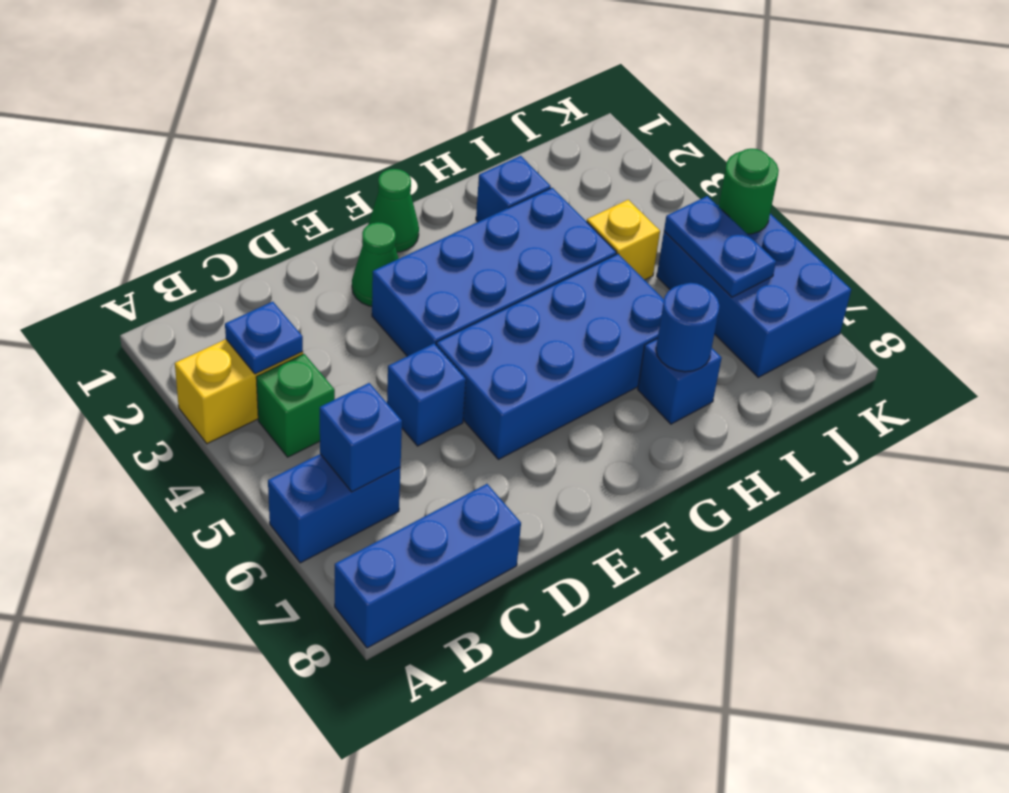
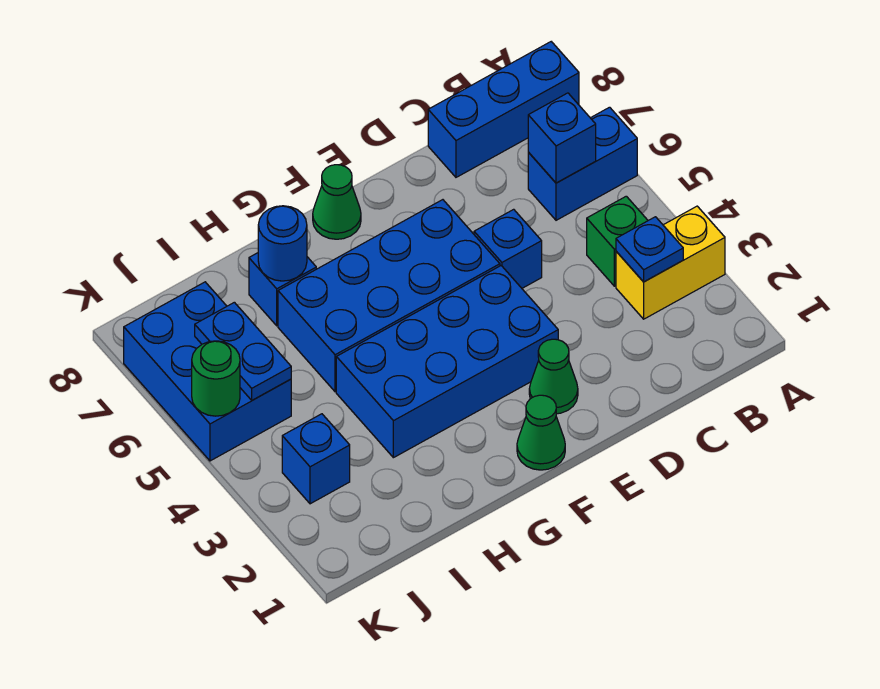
none -> green 1x1 cone [313,165,361,239]
blue 1x1 brick [476,156,551,222] -> blue 1x1 brick moved to [282,414,350,504]
yellow 1x1 brick [587,200,660,280] -> none

